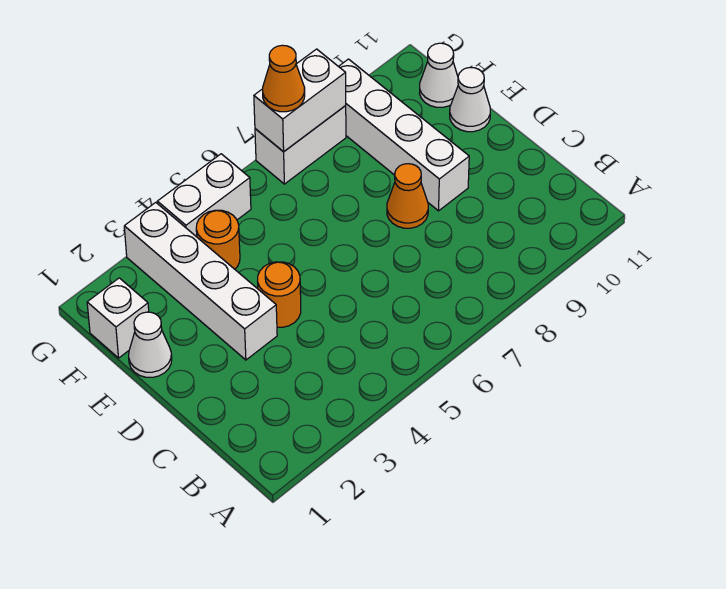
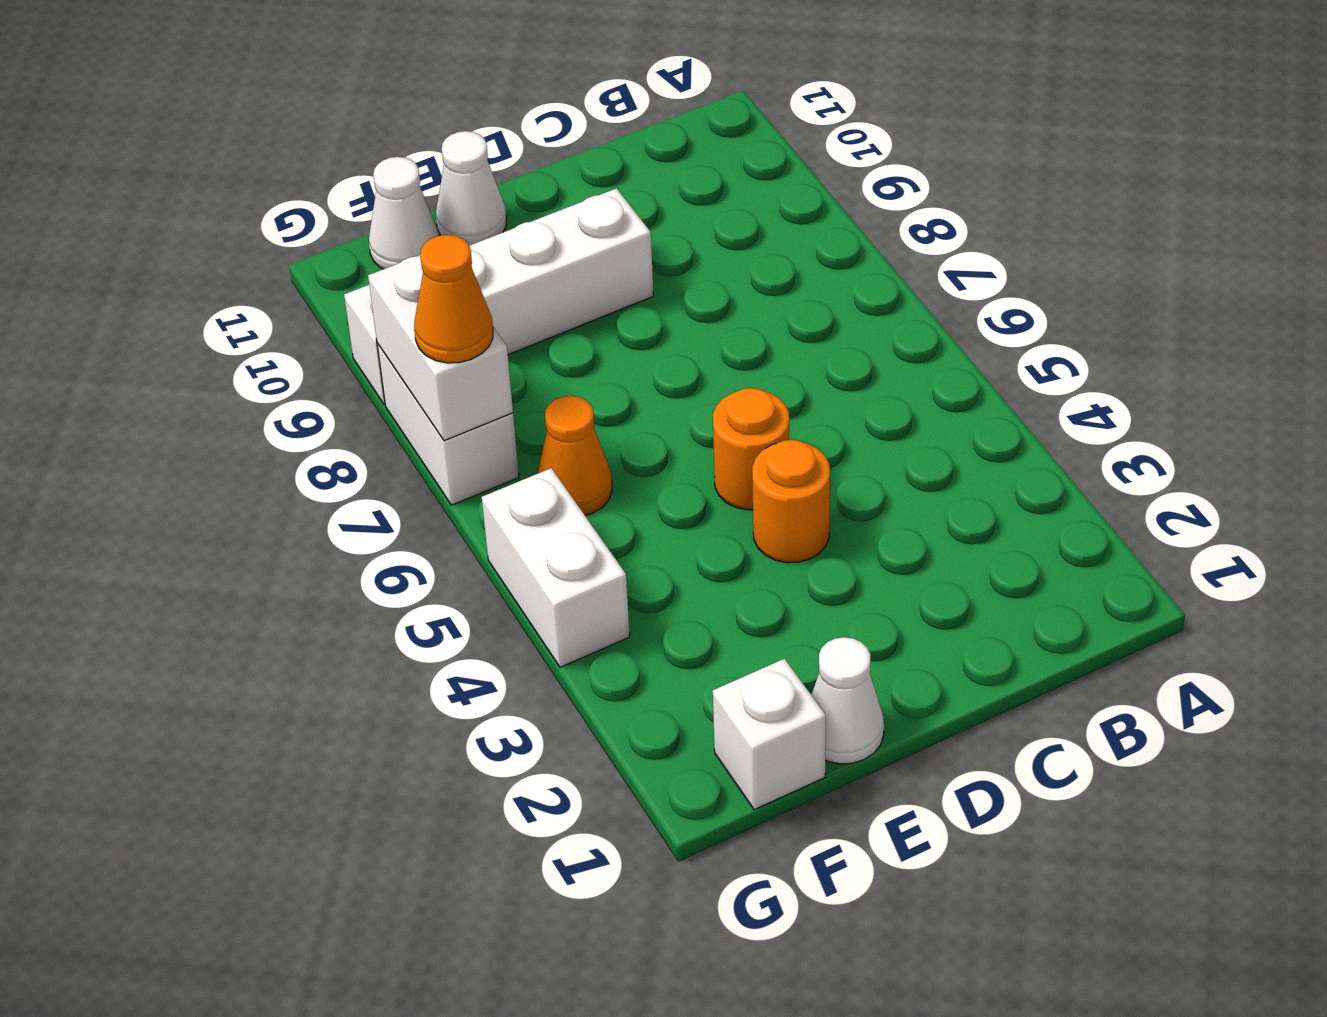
white 1x4 brick [124,202,277,360] -> none
orange 1x1 cone [387,164,428,228] -> orange 1x1 cone moved to [537,395,612,515]
orange 1x1 round brick [196,210,240,269] -> orange 1x1 round brick moved to [713,388,789,510]

